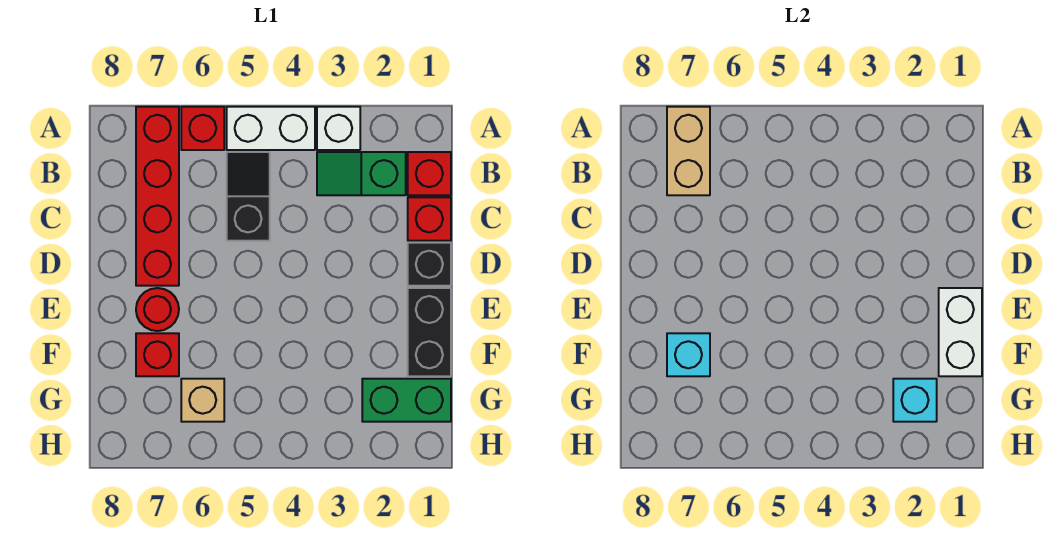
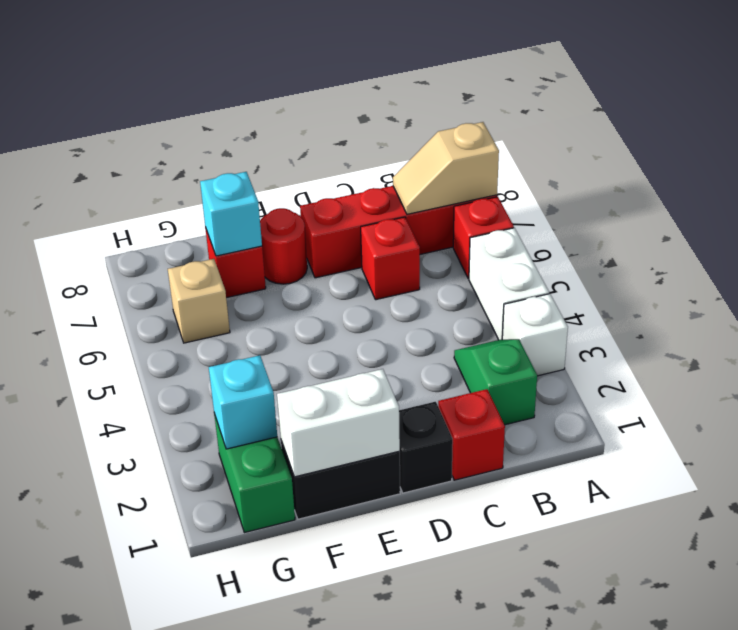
tan 1x2 brick [667,107,710,195] -> tan 1x2 slope [393,122,499,214]
red 1x1 brick [408,152,451,195] -> red 1x1 brick moved to [361,217,420,300]
black 1x2 slope [227,152,270,241] -> none

